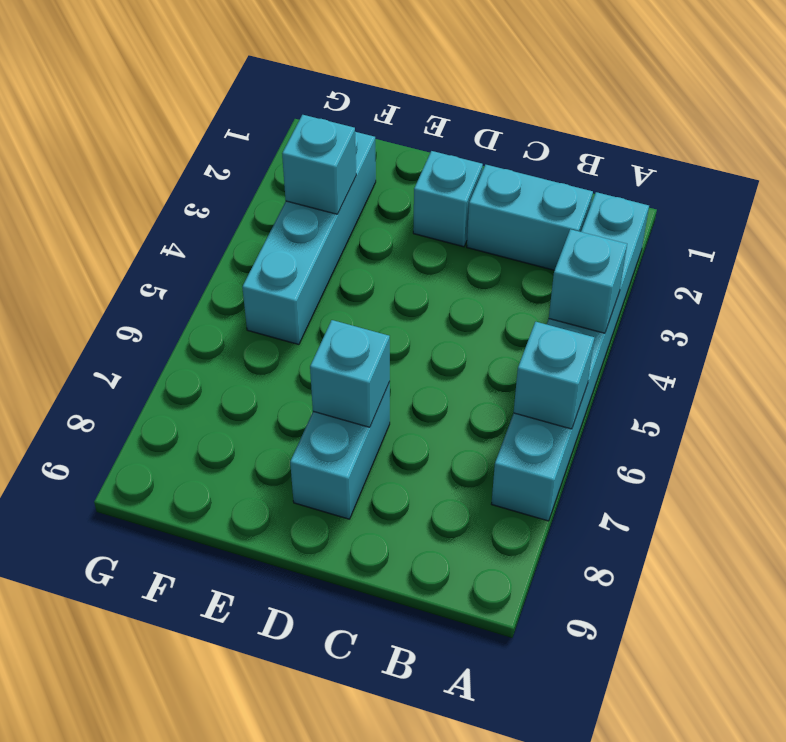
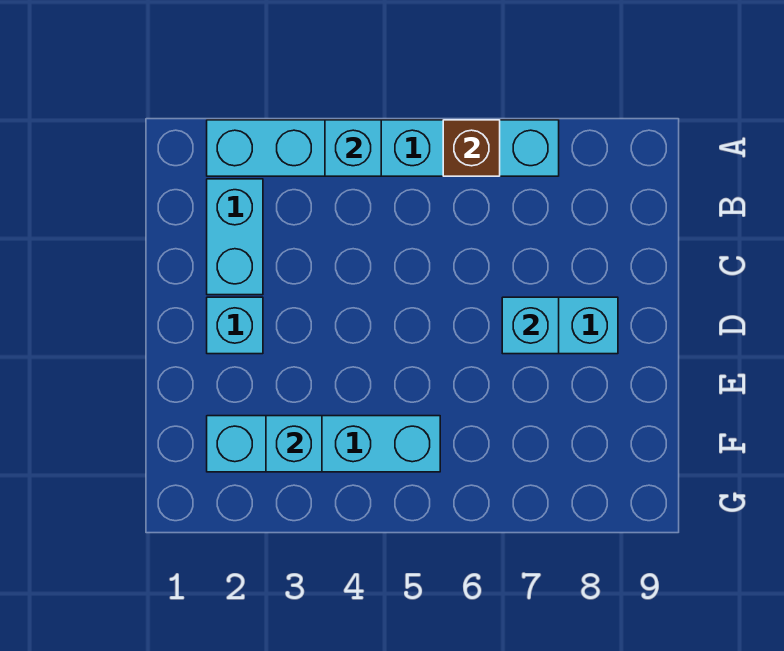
cyan 1x1 brick [514,322,594,429] -> brown 1x1 brick [443,120,500,176]

